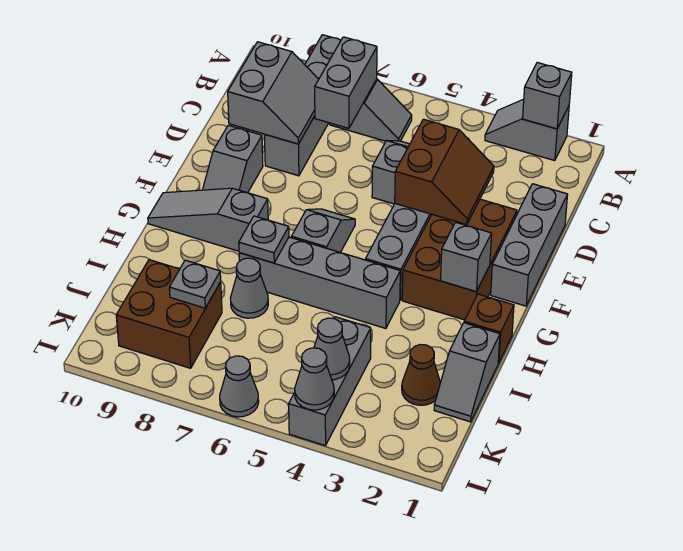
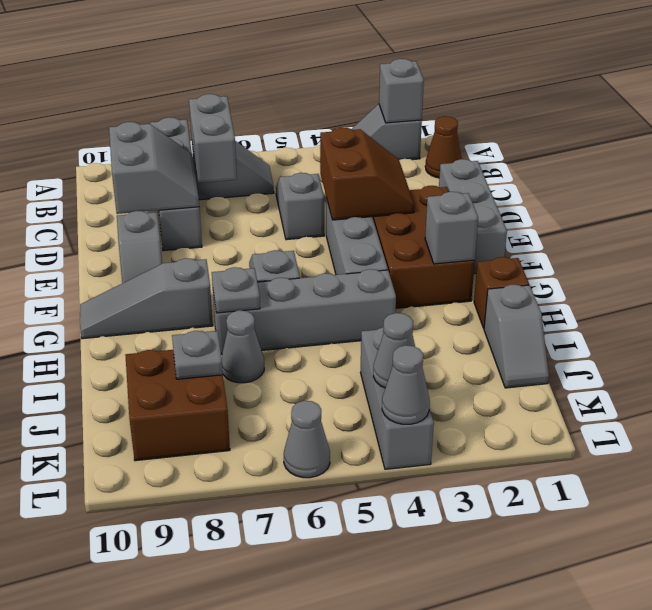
brown 1x1 cone [402,344,440,405] -> brown 1x1 cone moved to [425,116,462,178]

